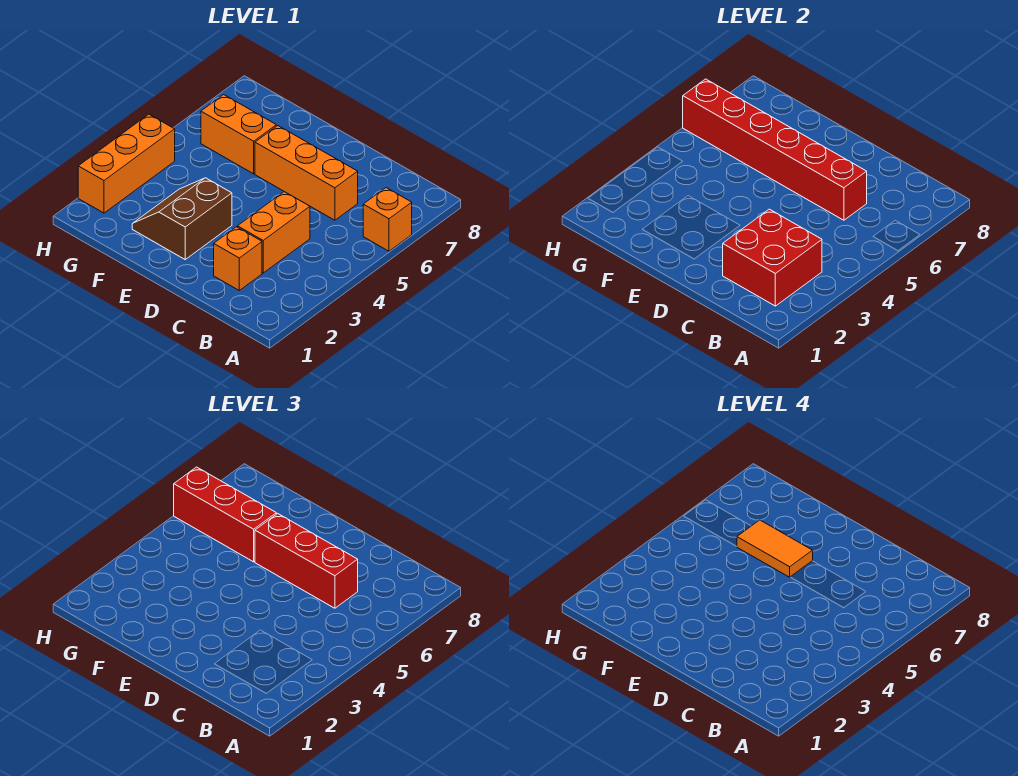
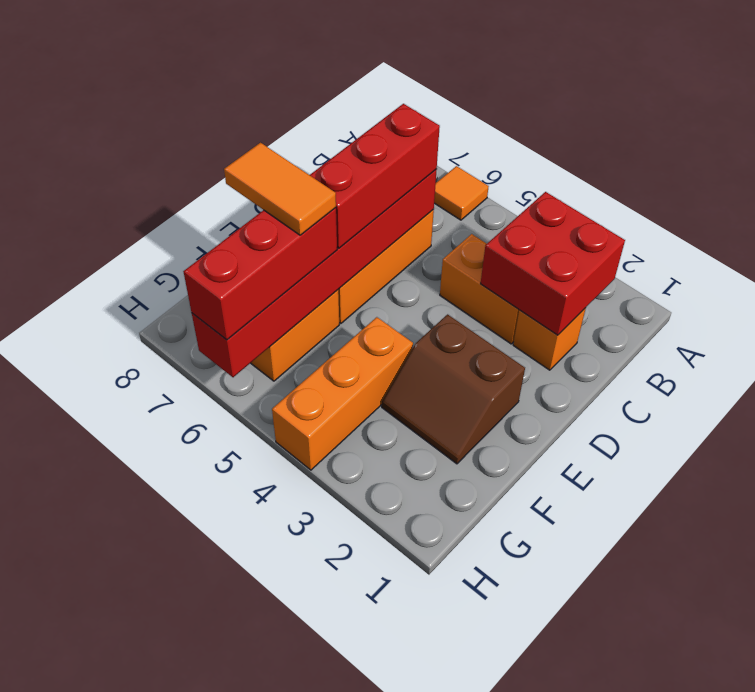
orange 1x1 brick [363,188,412,251] -> orange 1x1 tile [434,166,489,220]
orange 1x2 tile [737,520,813,577] -> orange 1x2 tile turned to [224,143,336,235]
orange 1x3 brick [78,114,175,213] -> orange 1x3 brick turned to [272,317,413,470]

